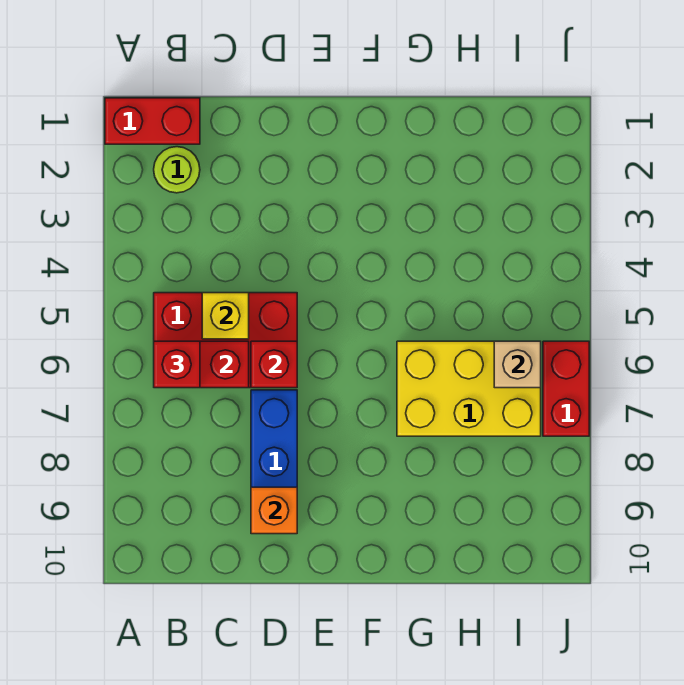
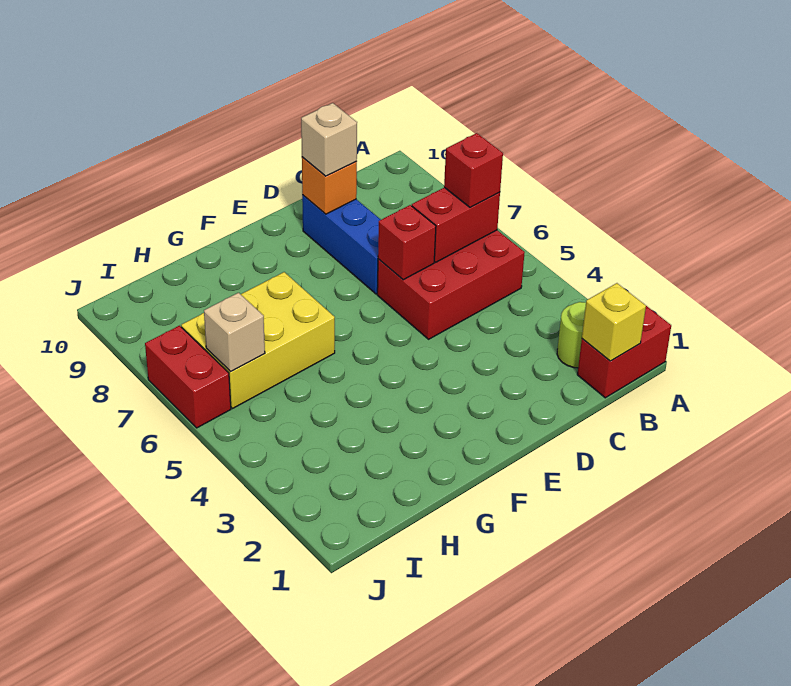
yellow 1x1 brick [202,293,249,339] -> yellow 1x1 brick moved to [582,283,646,361]
none -> tan 1x1 brick [301,103,357,176]

